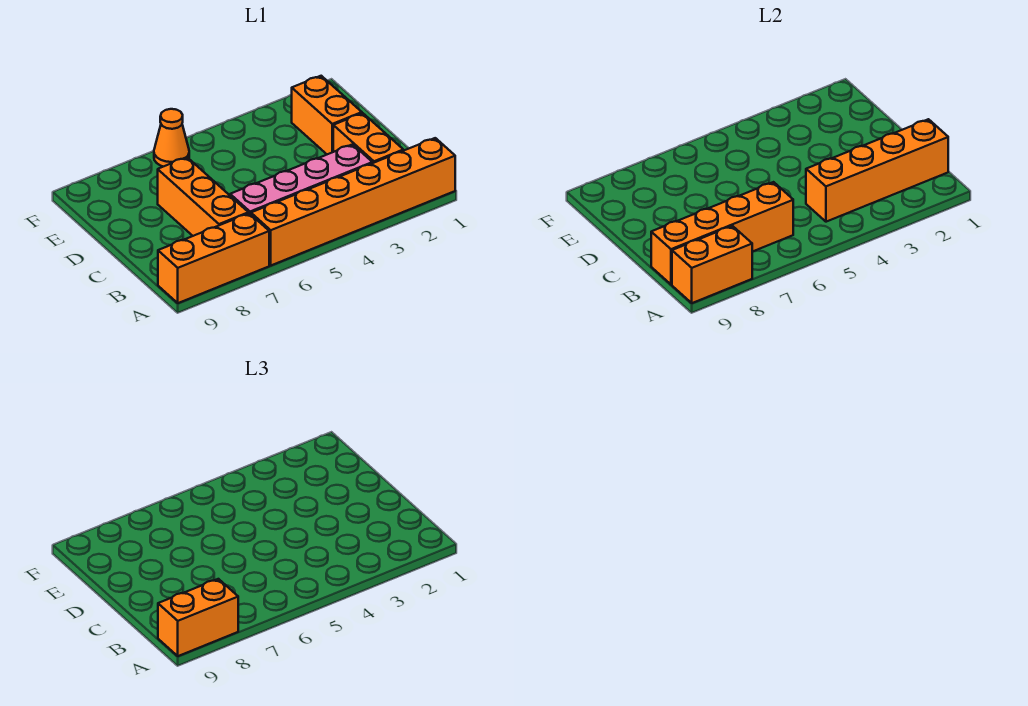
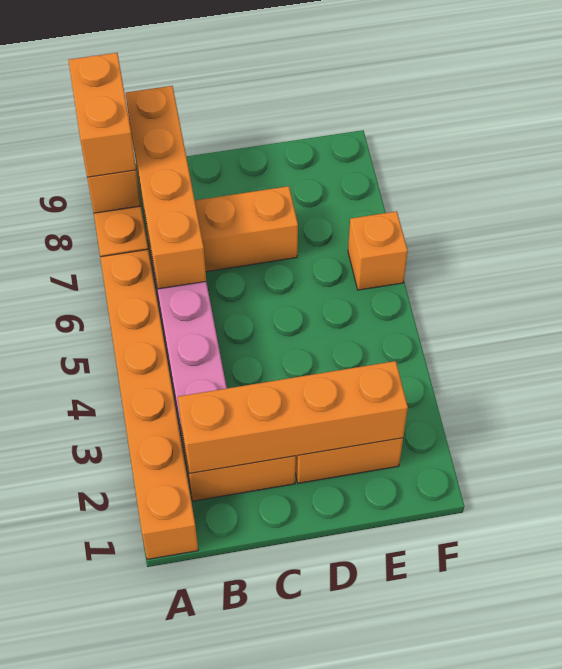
orange 1x4 brick [806,119,948,222] -> orange 1x4 brick turned to [178,361,408,473]
orange 1x1 cone [154,109,189,167] -> orange 1x1 brick [348,211,408,290]

